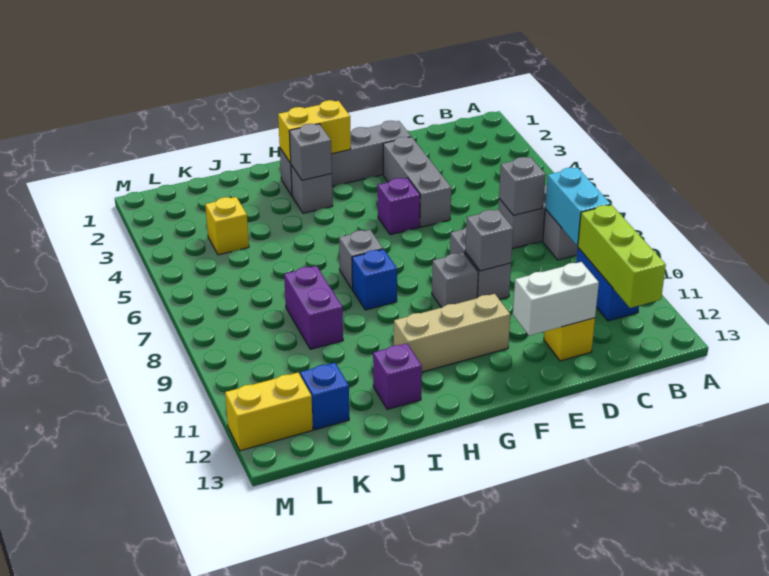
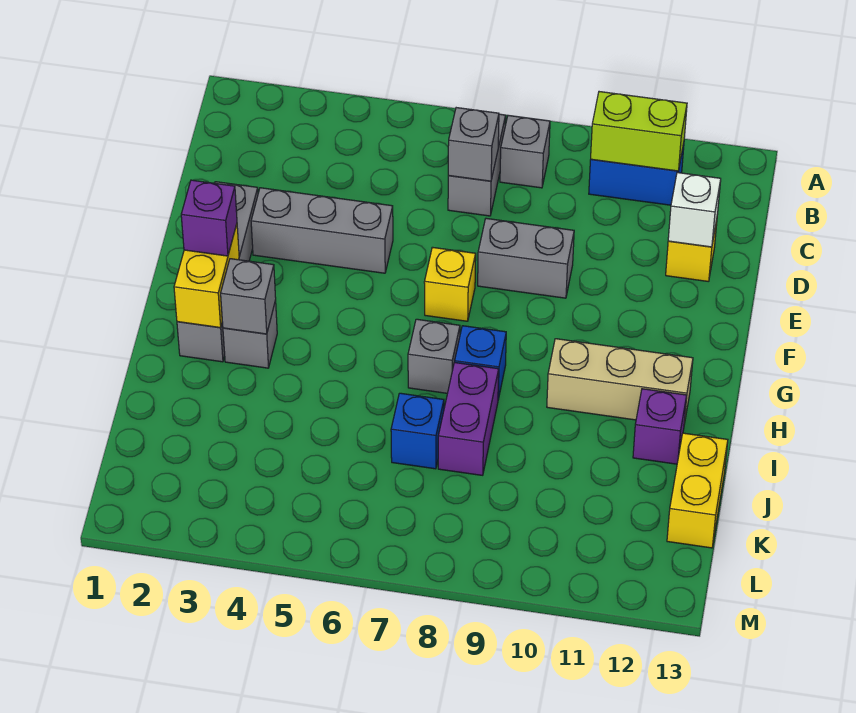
cyan 1x2 brick [545,168,611,246] -> none
lime 1x3 brick [578,205,666,308] -> lime 1x2 brick [591,92,687,171]
white 1x2 brick [513,262,599,336] -> white 1x1 brick [668,173,721,247]
grey 1x1 brick [465,210,513,271] -> none
purple 1x1 brick [378,178,420,235] -> purple 1x1 brick moved to [181,180,237,256]
grey 1x1 brick [432,253,478,308] -> none
tan 1x3 brick [394,294,510,372] -> tan 1x3 brick turned to [547,339,693,424]
purple 1x2 brick [284,266,343,349] -> purple 1x2 brick turned to [438,363,499,475]
yellow 1x1 brick [205,197,249,255] -> yellow 1x1 brick moved to [424,247,476,321]
blue 1x1 brick [300,363,349,430] -> blue 1x1 brick moved to [391,393,444,469]
yellow 1x2 brick [225,373,313,451] -> yellow 1x2 brick moved to [667,433,728,548]

